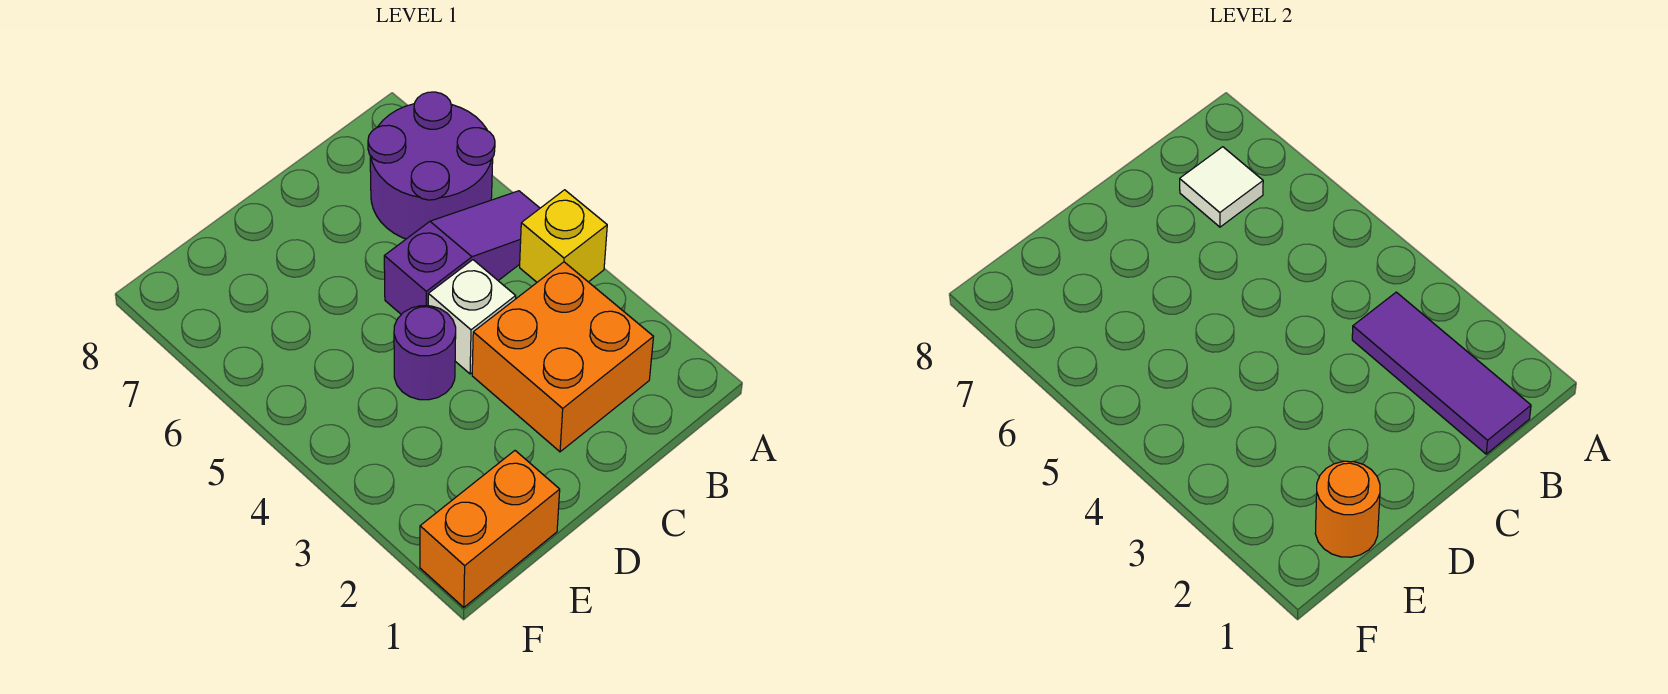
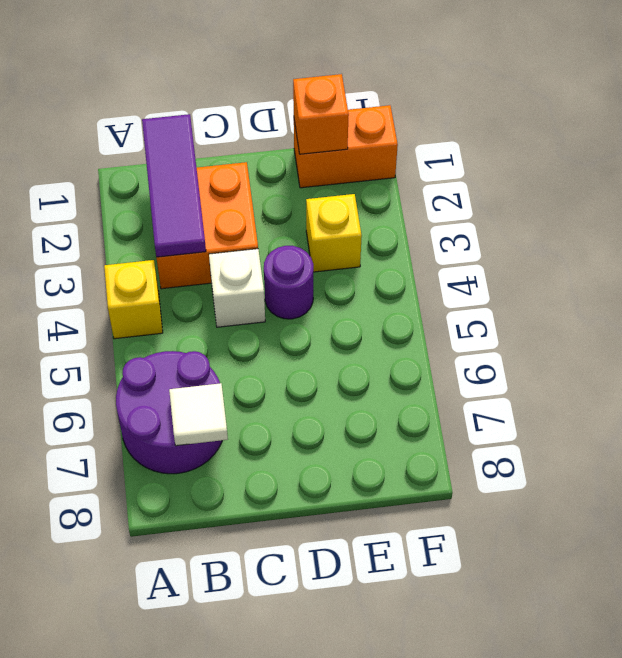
purple 1x3 slope [384,191,540,314] -> none
orange 1x1 round brick [1315,461,1380,557] -> orange 1x1 brick [293,74,349,154]
none -> yellow 1x1 brick [306,194,362,272]

